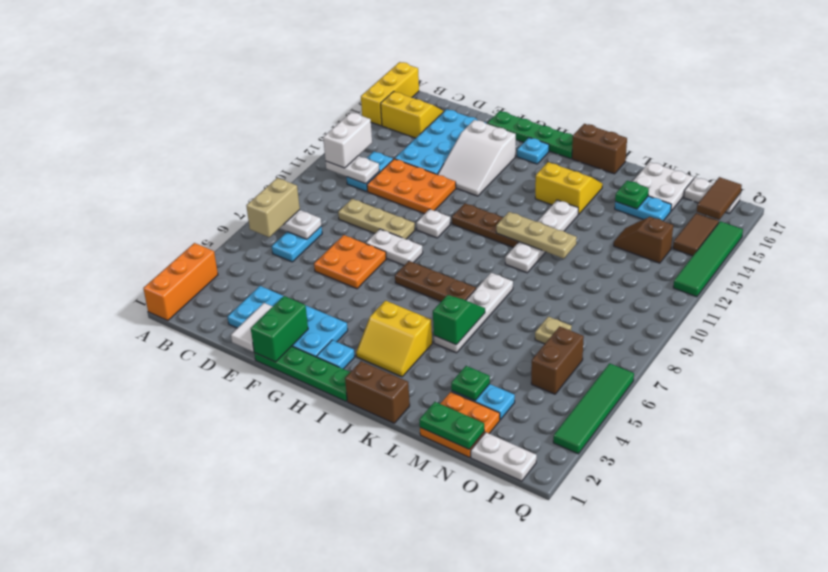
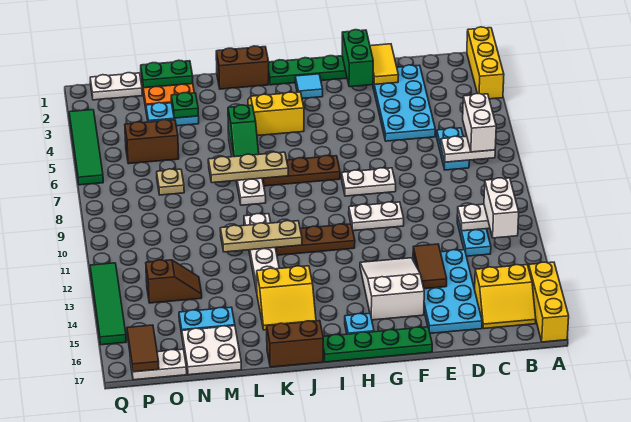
orange 1x3 brick [143,243,218,321] -> yellow 1x3 brick [467,27,504,99]
tan 1x2 brick [246,178,300,237] -> white 1x2 brick [463,94,496,152]
cyan 2x4 plate [227,286,348,357] -> cyan 2x4 plate turned to [373,65,435,141]
tan 1x3 plate [338,199,415,239] -> tan 1x3 plate moved to [208,152,288,183]
orange 2x3 plate [367,159,456,214] -> none
white 1x2 tile [231,303,273,352] -> yellow 1x2 tile [370,44,399,85]
orange 2x2 plate [314,235,386,289] -> none
white 1x1 plate [416,209,450,238] -> white 1x2 plate [349,202,404,231]
cyan 1x1 plate [317,340,355,369] -> cyan 1x1 tile [295,74,323,99]
green 1x1 plate [615,181,649,209] -> none
brown 1x2 brick [531,326,584,394] -> brown 1x2 brick turned to [125,120,179,164]
brown 1x2 tile [673,213,719,256] -> brown 1x2 tile moved to [413,244,447,289]

